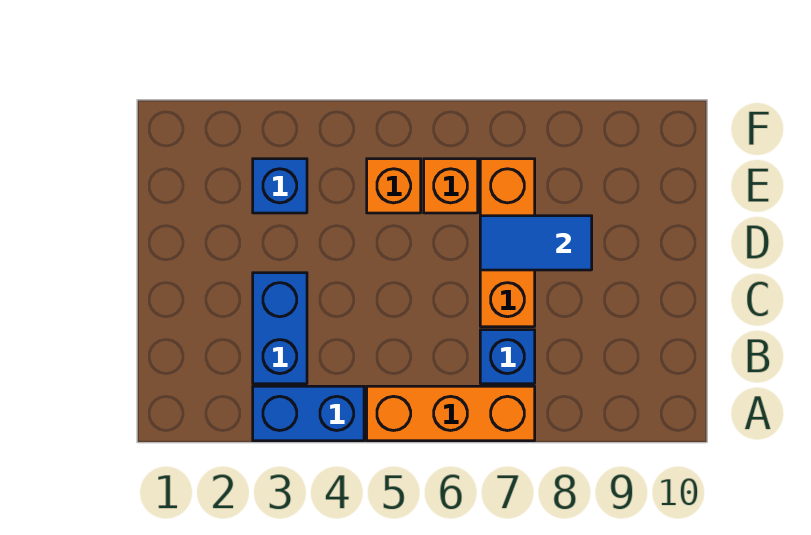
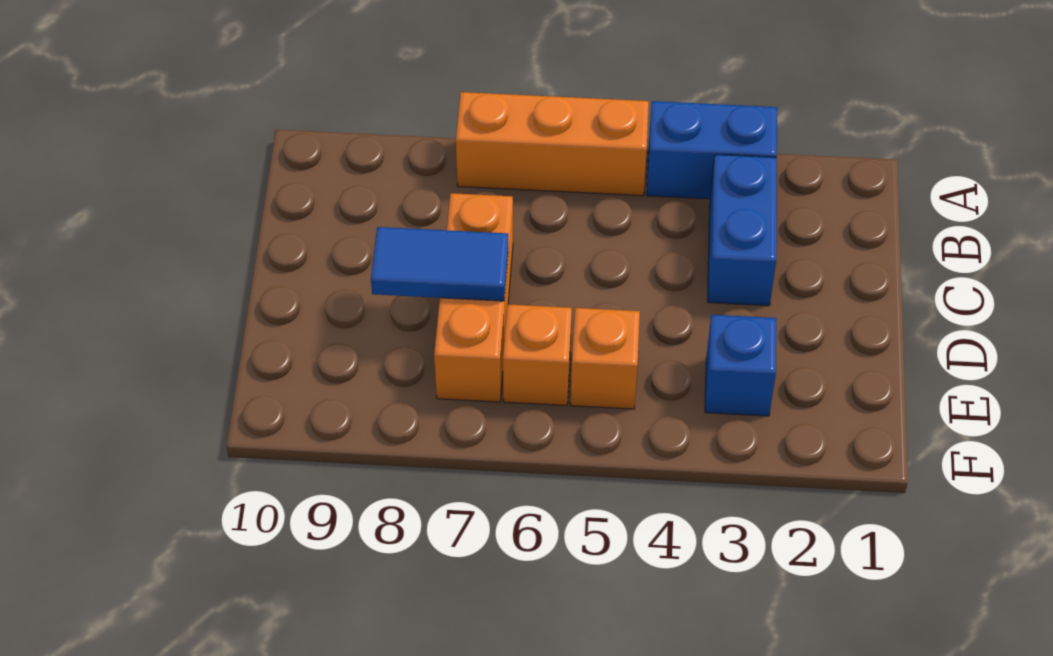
blue 1x1 brick [480,330,535,384] -> none

